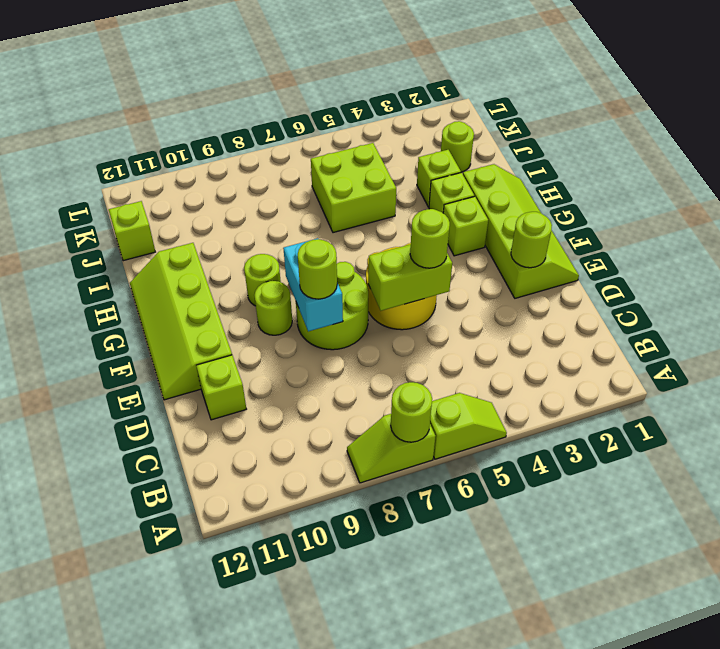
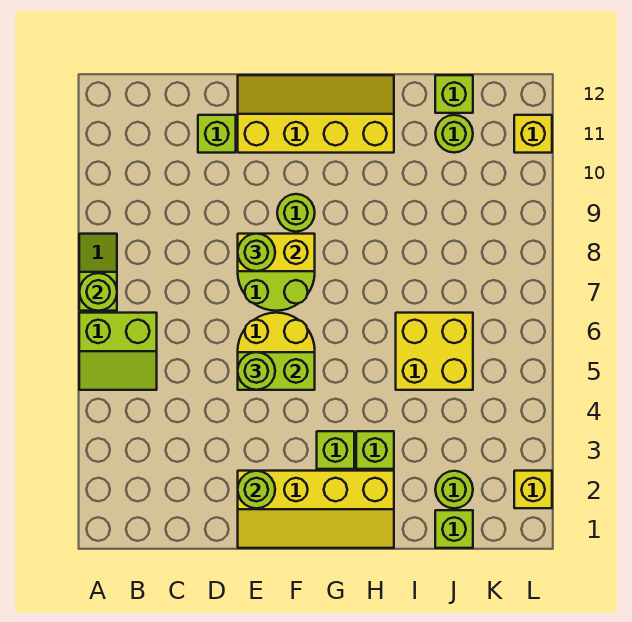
lime 1x2 slope [430,393,507,459] -> lime 2x2 slope [79,313,157,390]
lime 2x4 slope [463,164,579,298] -> yellow 2x4 slope [238,471,394,548]
lime 1x2 brick [368,244,452,311] -> lime 1x2 brick turned to [238,352,315,390]
cyan 1x2 brick [283,238,343,331] -> yellow 1x2 brick [238,234,315,271]
lime 2x4 slope [130,243,232,400] -> yellow 2x4 slope [238,75,394,153]
lime 1x1 round brick [244,254,281,306] -> lime 1x1 round brick moved to [435,115,473,153]
lime 1x1 brick [417,150,461,207] -> lime 1x1 brick moved to [435,510,473,548]
lime 2x2 brick [311,143,396,233] -> yellow 2x2 brick [396,313,473,390]
none -> yellow 1x1 brick [514,471,552,508]
none -> yellow 1x1 brick [514,115,552,153]

